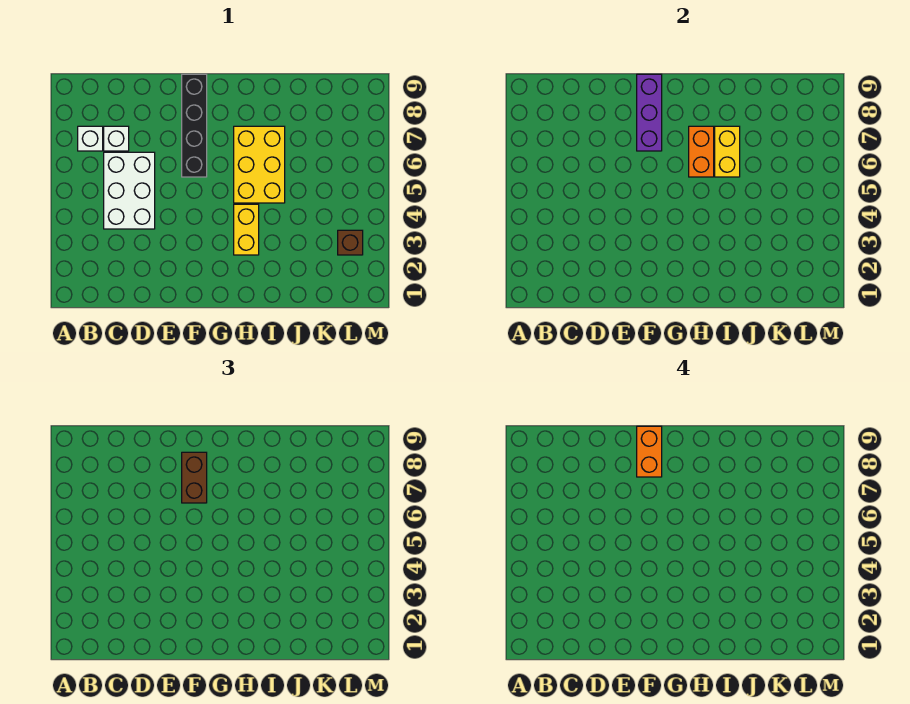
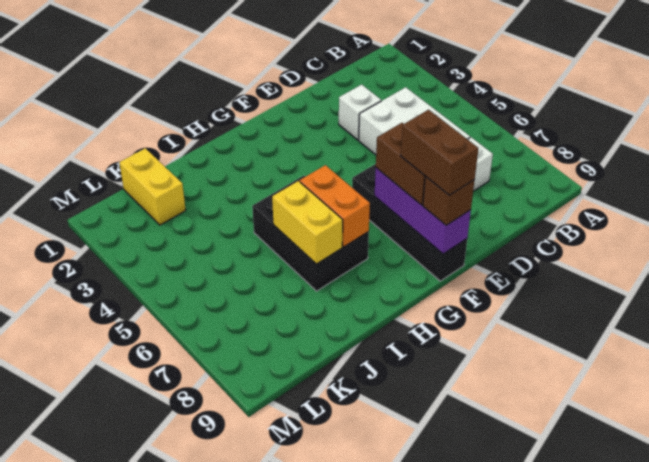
white 1x1 brick [78,126,103,151] -> white 1x1 brick moved to [339,85,381,140]
orange 1x2 brick [637,426,662,477] -> brown 1x2 brick [401,110,478,195]
yellow 1x2 brick [234,204,259,255] -> yellow 1x2 brick moved to [119,148,186,225]
yellow 2x3 brick [234,126,285,203] -> black 2x3 brick [252,176,369,291]
brown 1x1 brick [338,230,363,255] -> brown 1x1 brick moved to [423,177,475,225]

